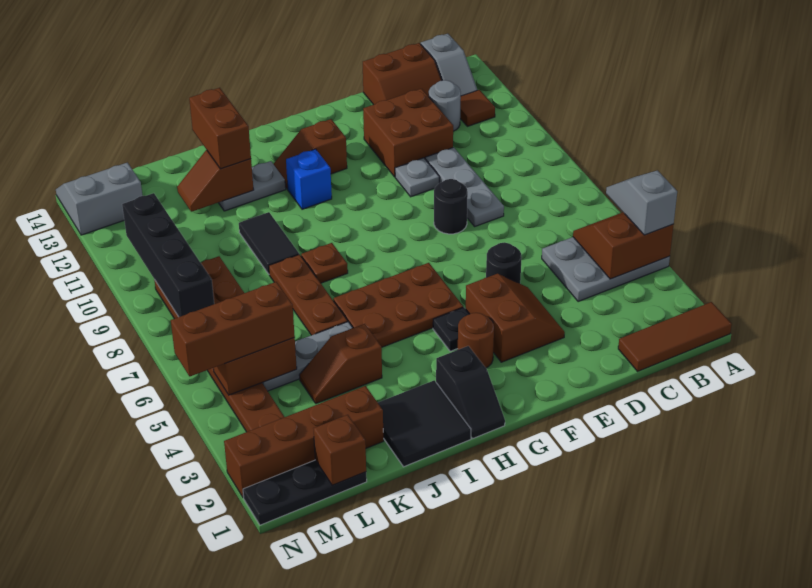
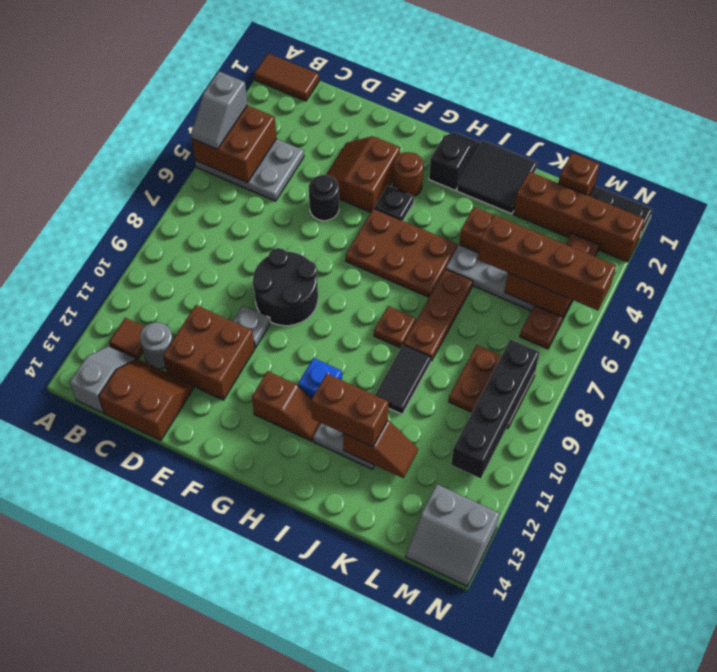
brown 1x3 tile [618,302,732,371] -> brown 1x2 tile [254,53,319,101]
brown 2x2 slope [573,212,674,279] -> brown 2x2 brick [192,105,277,183]
grey 1x3 plate [425,147,504,226] -> none
black 1x1 round brick [434,179,468,234] -> black 2x2 round brick [253,248,318,326]
brown 1x2 brick [189,88,251,169] -> brown 1x2 brick turned to [311,374,389,447]
brown 1x3 brick [171,282,295,376] -> brown 1x4 brick [478,215,616,310]

